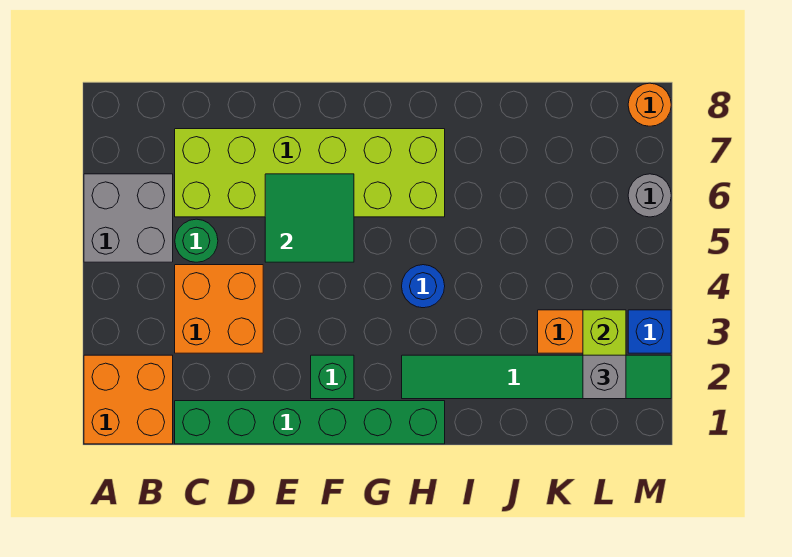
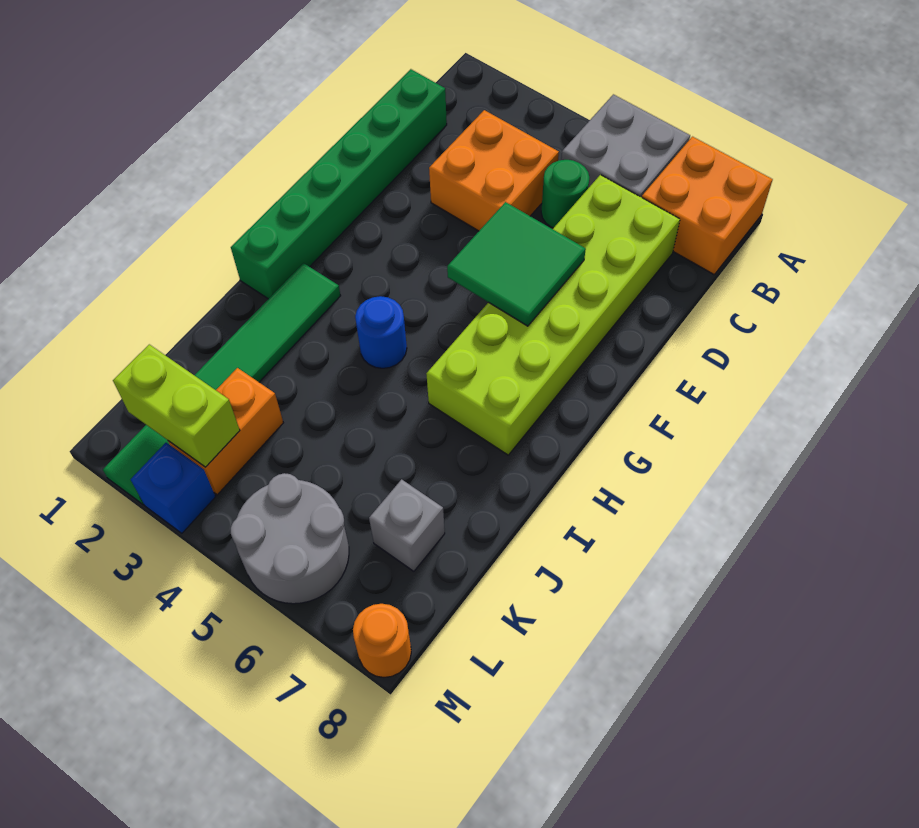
orange 2x2 brick [84,355,173,444] -> orange 2x2 brick moved to [642,137,773,274]
green 1x1 brick [311,355,354,399] -> none
grey 1x1 brick [583,355,626,399] -> grey 1x1 brick moved to [369,479,445,571]
grey 1x1 round brick [628,174,671,217] -> grey 2x2 round brick [231,473,349,604]

